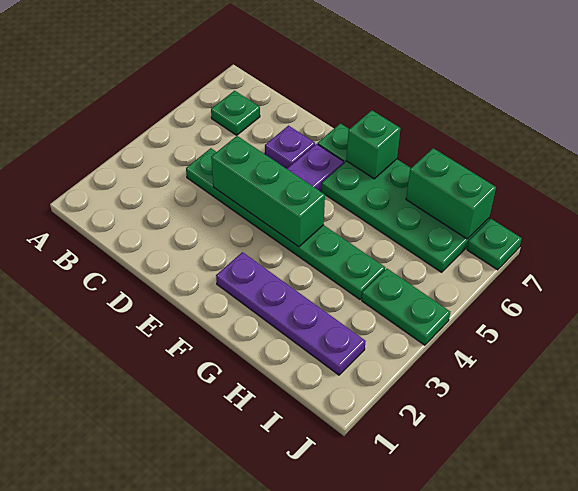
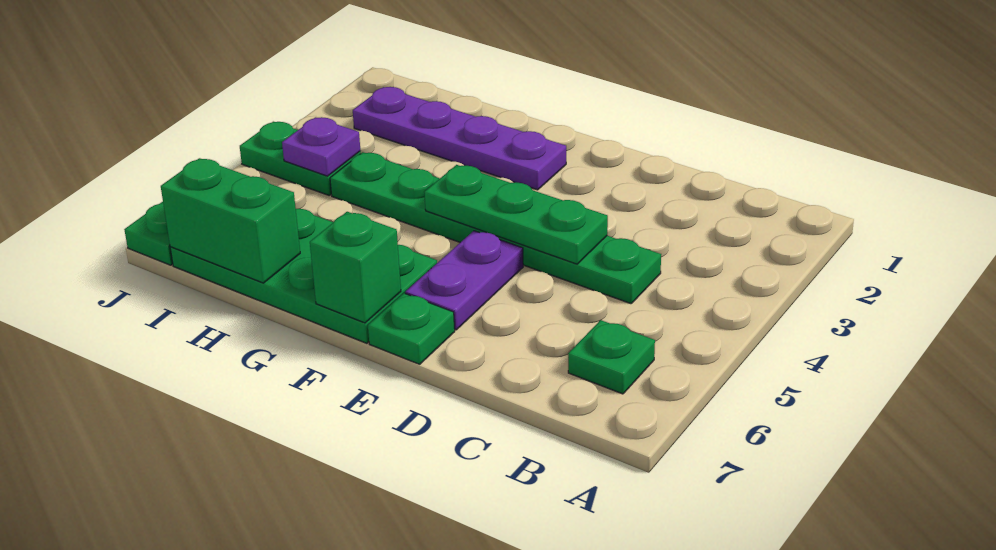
green 1x3 brick [211,136,325,247] -> green 1x3 plate [424,165,608,264]
purple 1x1 plate [265,126,315,169] -> purple 1x1 plate moved to [282,117,360,176]

